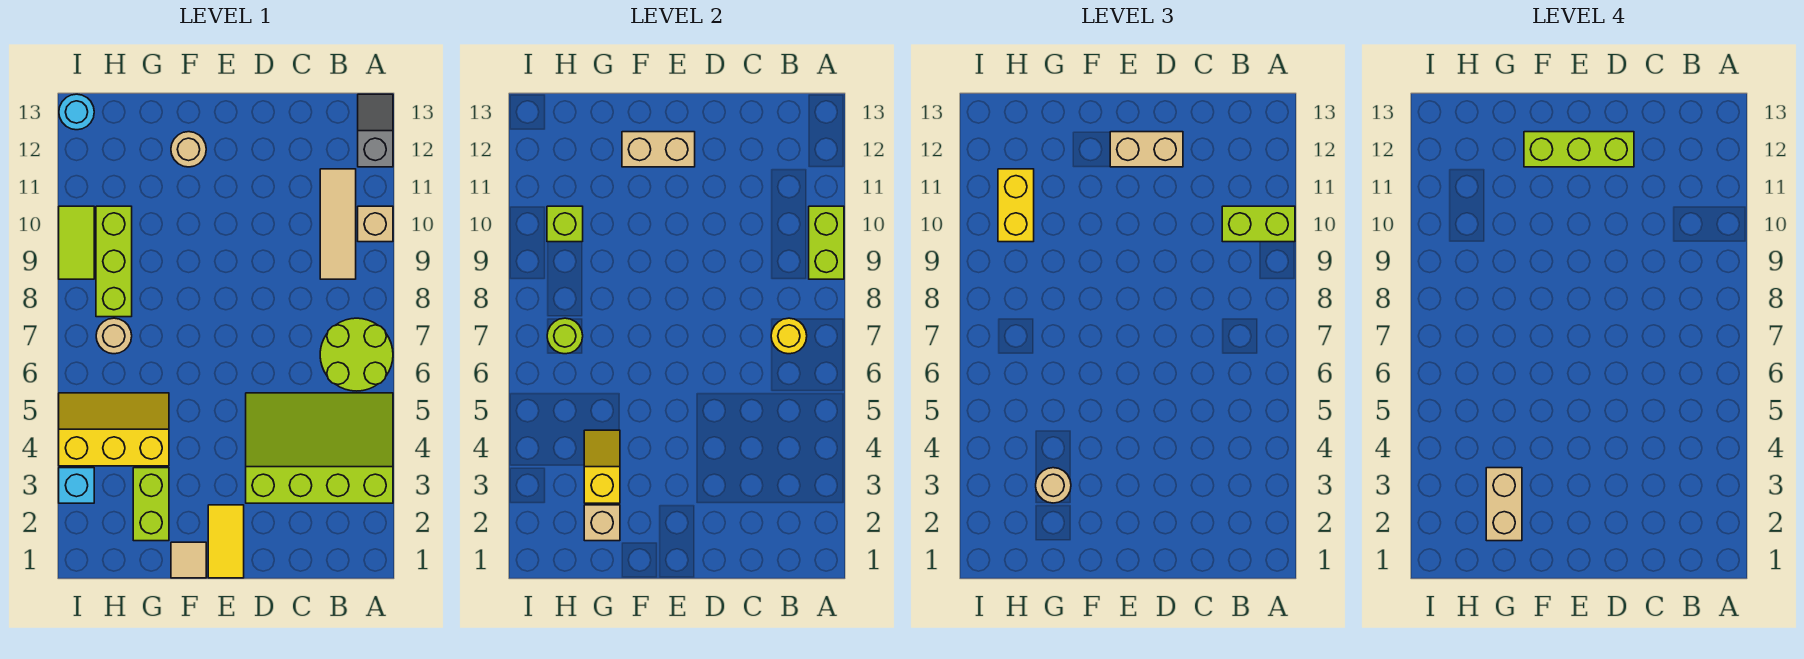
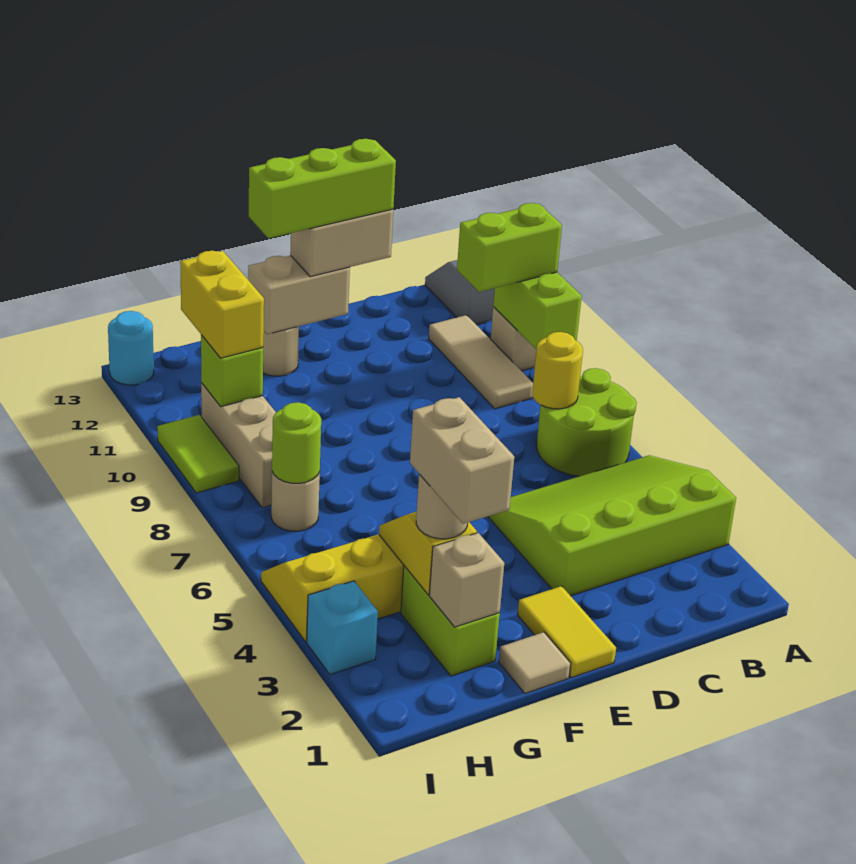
lime 1x3 brick [96,206,132,317] -> tan 1x3 brick [201,383,276,508]

